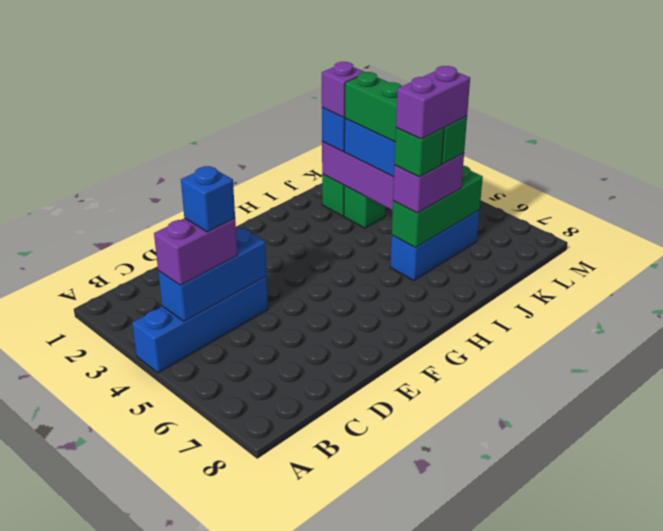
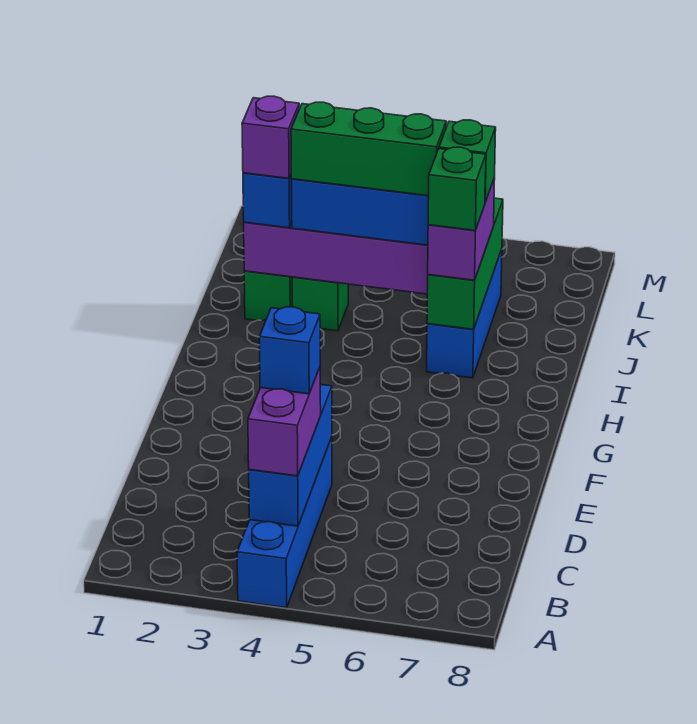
purple 1x2 brick [396,66,470,139] -> none

